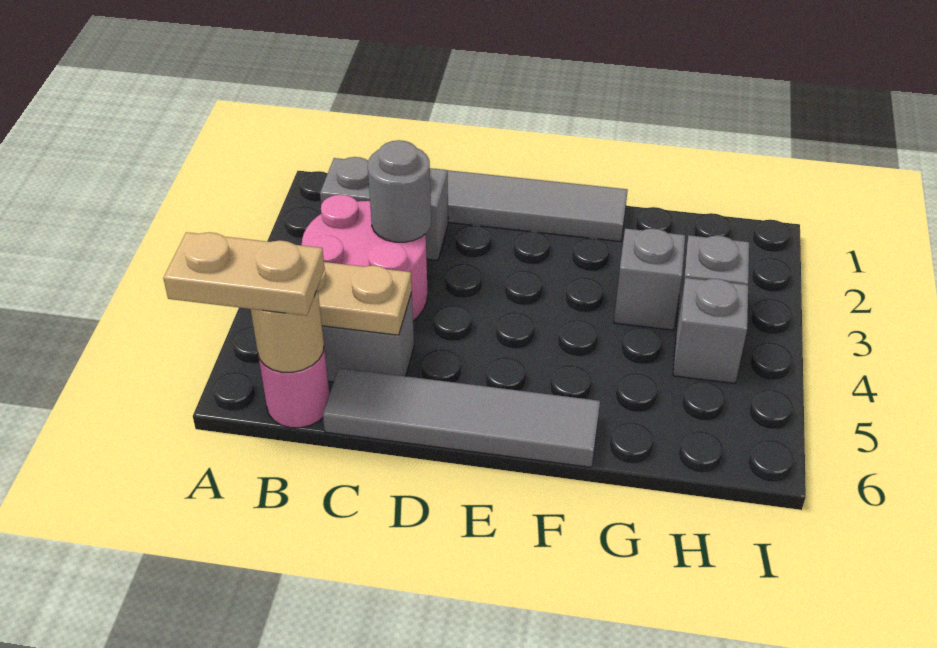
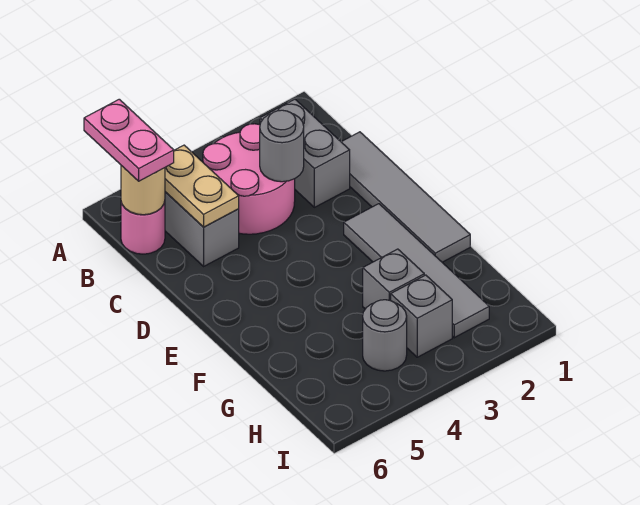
tan 1x2 plate [163,232,325,316] -> pink 1x2 plate [84,99,174,181]
grey 1x4 tile [323,368,600,467] -> grey 1x4 tile moved to [344,204,489,338]
grey 1x1 brick [673,278,748,383] -> grey 1x1 round brick [363,300,407,371]

